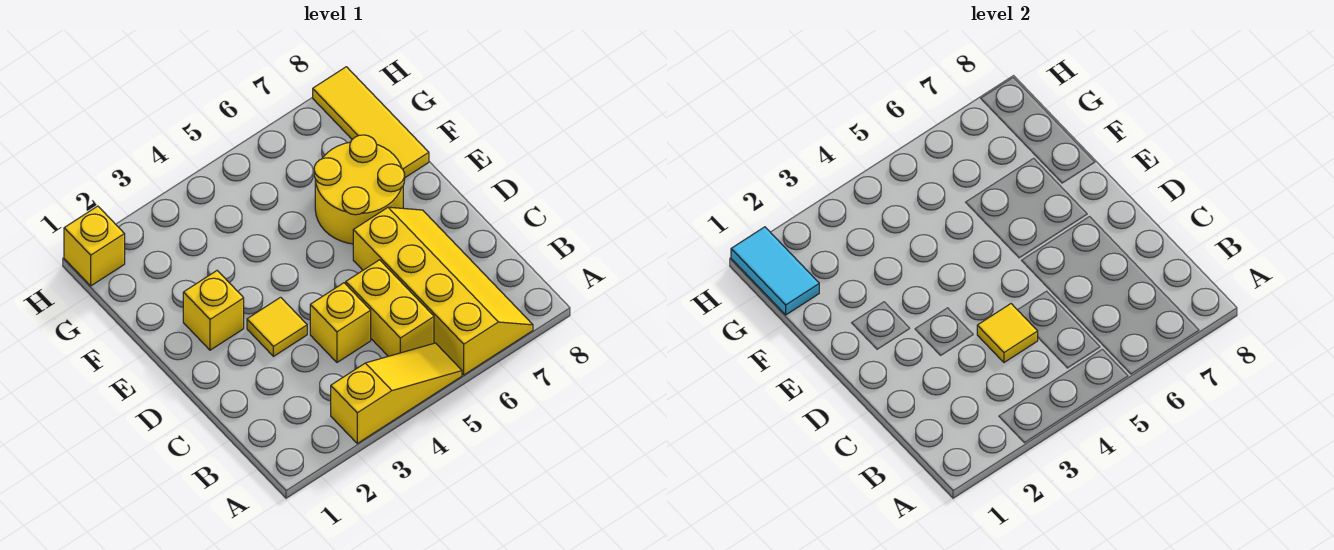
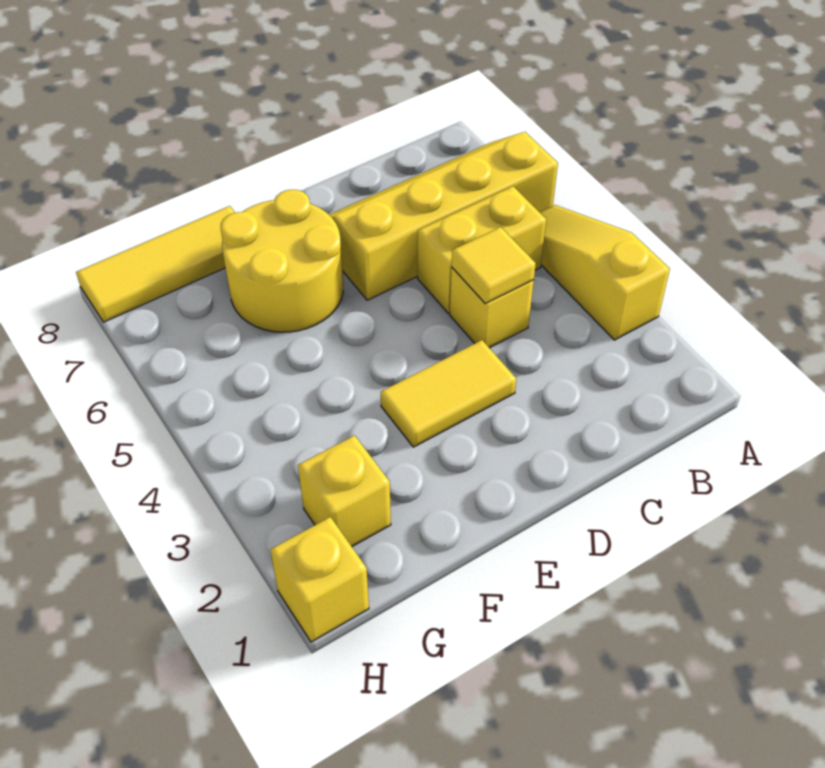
yellow 1x1 tile [247,297,307,356] -> yellow 1x2 tile [381,340,516,447]
yellow 1x1 brick [183,271,244,350] -> yellow 1x1 brick moved to [298,435,391,546]
cyan 1x2 tile [731,227,819,315] -> none

